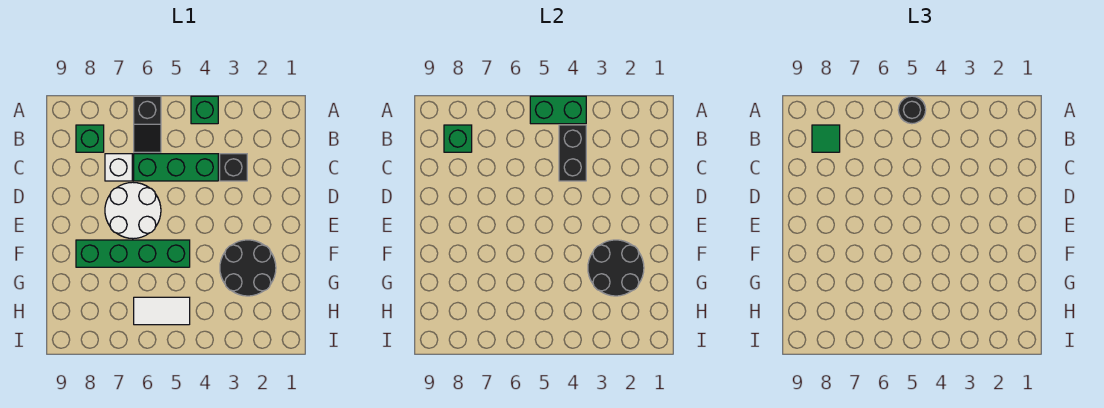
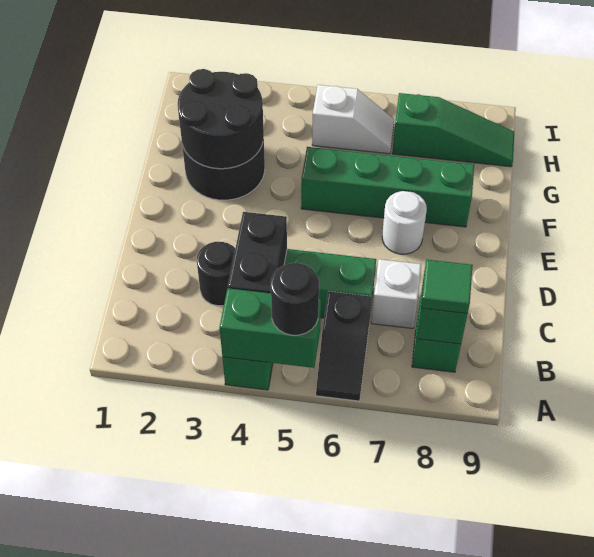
black 1x2 slope [134,96,161,152] -> black 1x2 slope turned to [316,291,372,401]
black 1x1 brick [220,154,247,181] -> black 1x1 round brick [197,242,235,306]
white 2x2 round brick [105,182,161,239] -> white 1x1 round brick [382,191,427,254]
white 1x2 tile [134,297,190,325] -> white 1x2 slope [312,85,394,154]
none -> green 1x3 slope [392,93,514,167]

